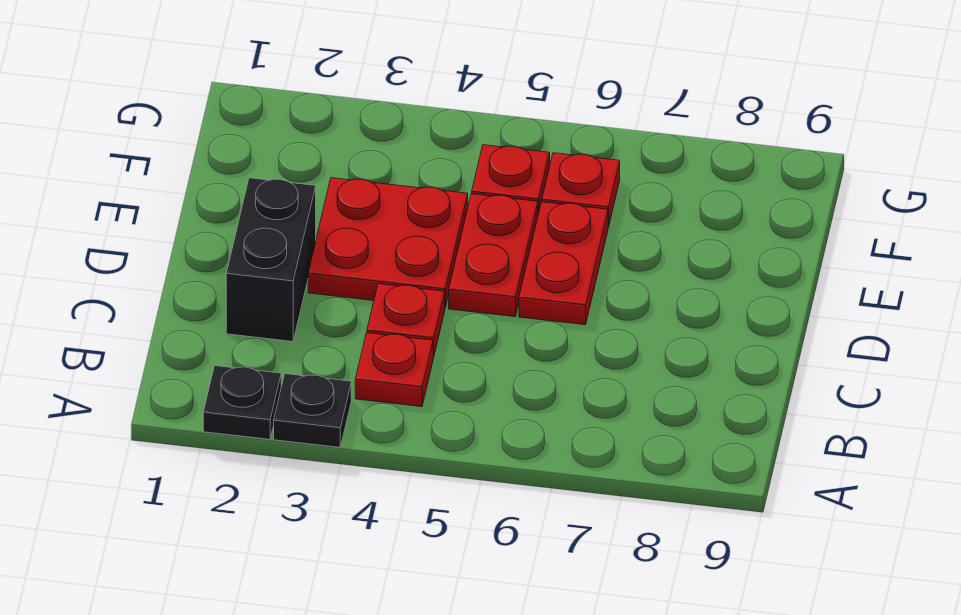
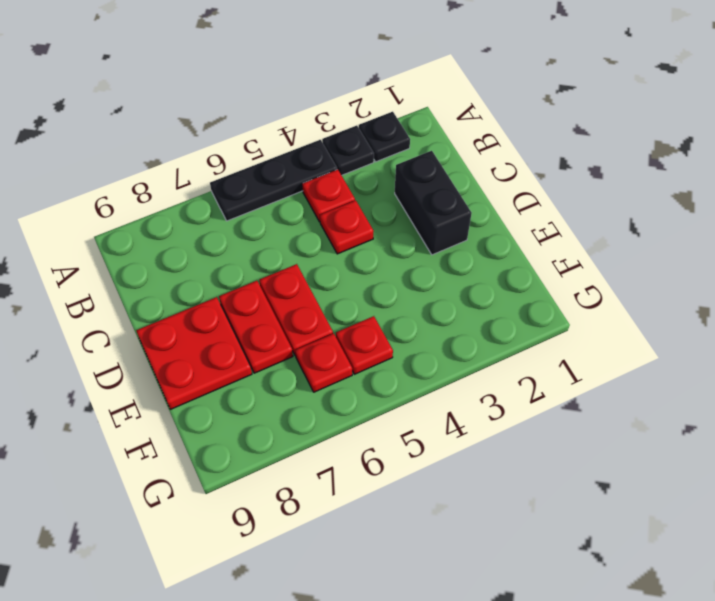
none -> black 1x3 plate [210,140,337,221]
red 2x2 plate [308,178,468,307] -> red 2x2 plate moved to [136,297,252,409]
red 1x2 plate [449,194,538,317] -> red 1x2 plate moved to [219,281,293,373]

